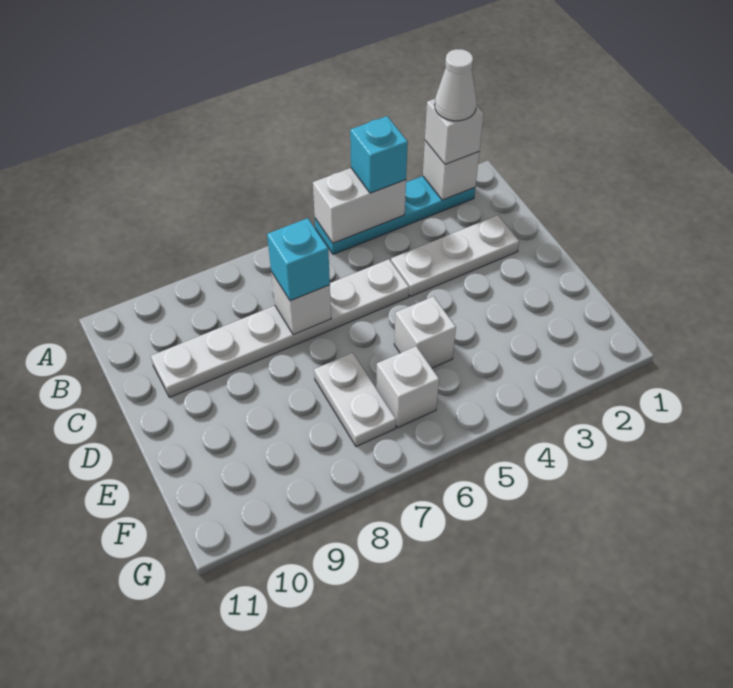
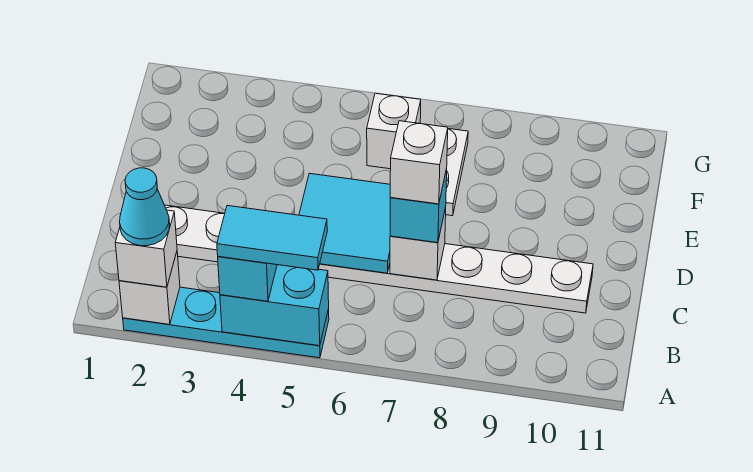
white 1x1 cone [435,49,477,121] -> cyan 1x1 cone [120,168,170,246]
white 1x2 brick [313,168,406,243] -> cyan 1x2 brick [220,265,329,346]
none -> cyan 1x2 tile [217,206,327,270]
none -> cyan 2x2 tile [299,173,390,273]
white 1x1 brick [394,296,456,368] -> white 1x1 brick moved to [390,121,448,204]

